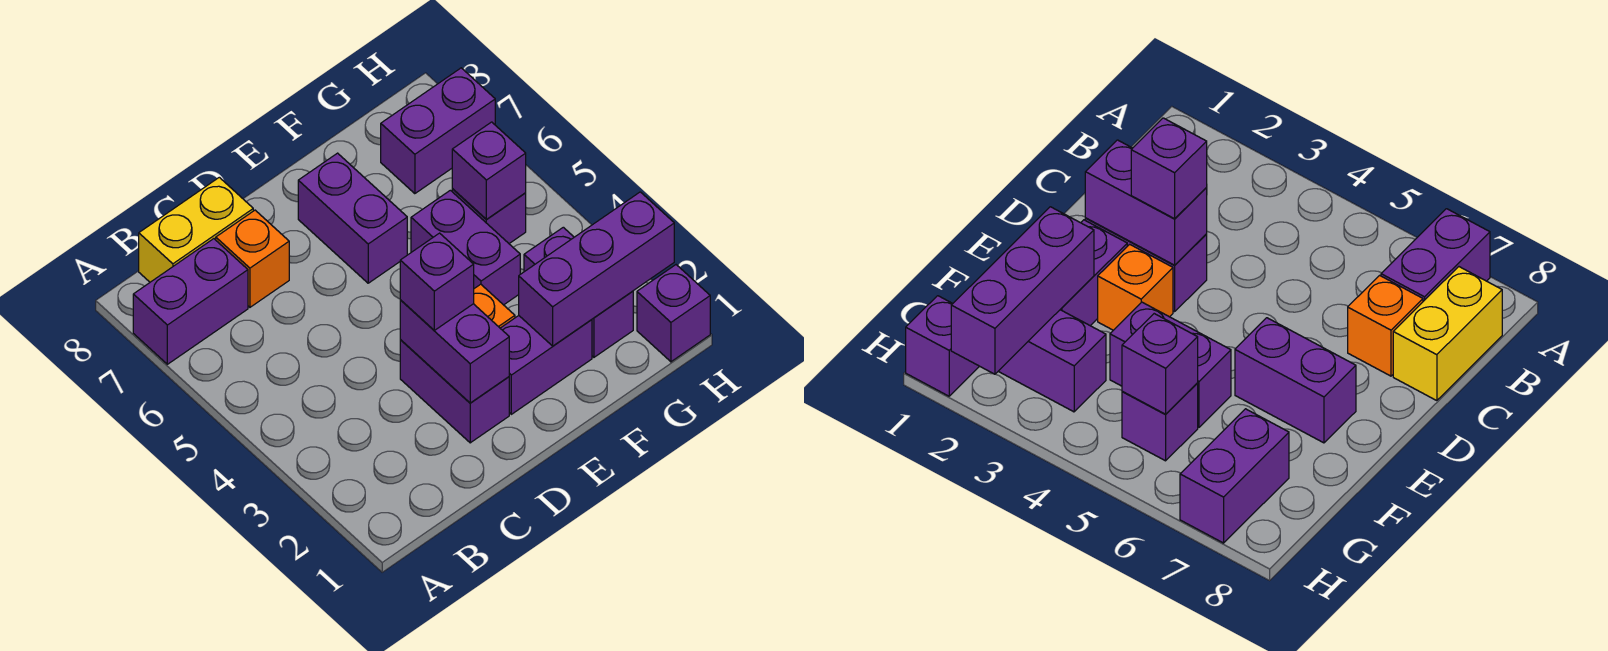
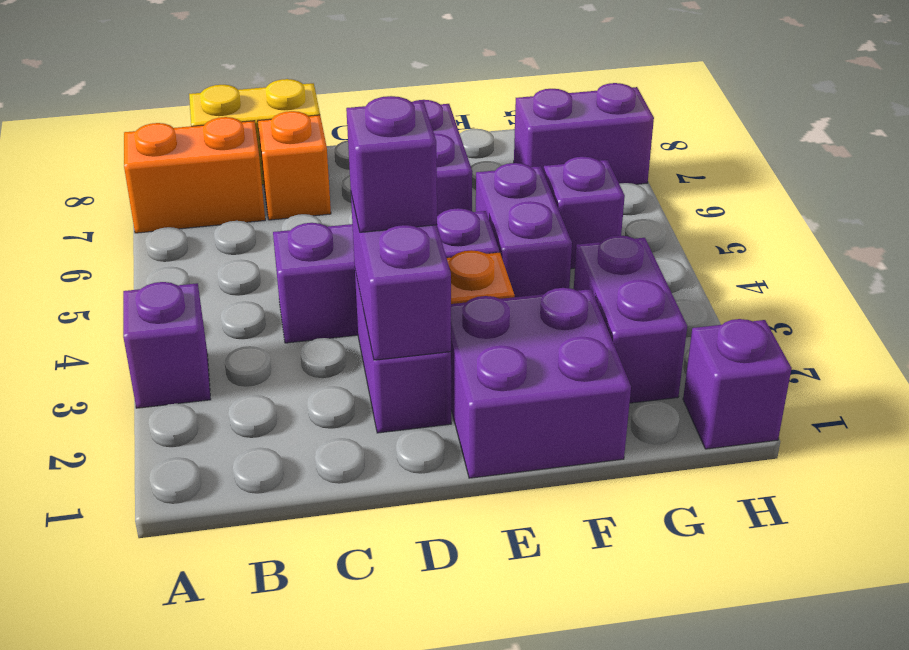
purple 1x2 brick [133,239,248,364] -> orange 1x2 brick [124,117,265,233]
purple 1x2 brick [500,316,592,414] -> purple 2x2 brick [451,288,631,478]
purple 1x3 brick [519,192,674,346] -> purple 1x3 brick moved to [273,208,499,343]
purple 1x1 brick [452,122,526,220] -> purple 1x1 brick moved to [123,282,211,408]

